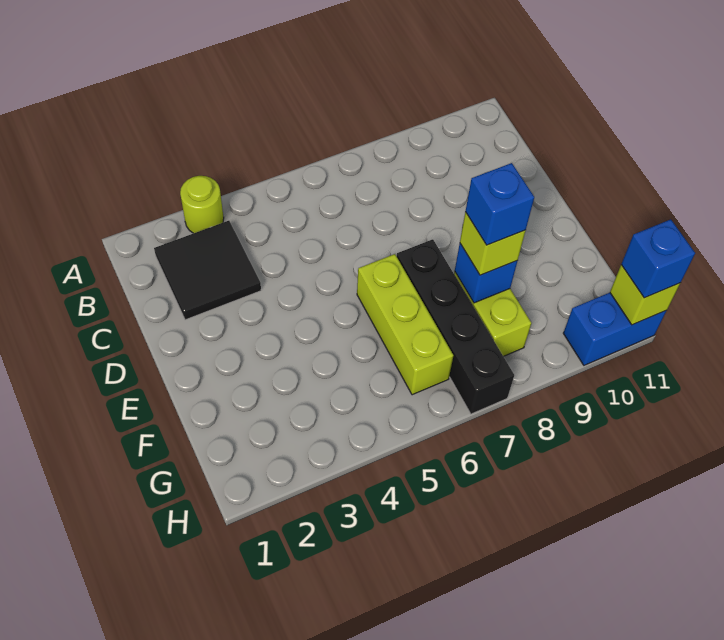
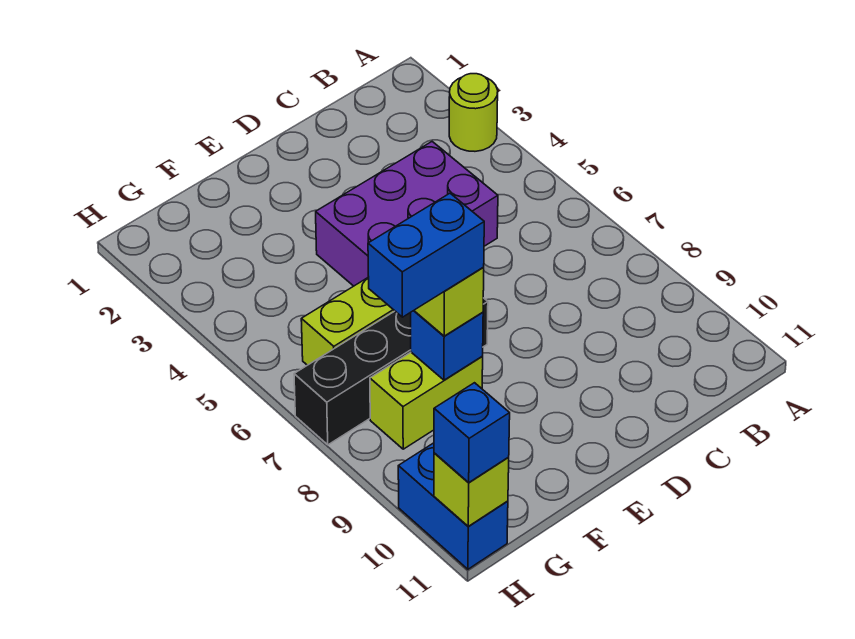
black 2x2 tile [154,221,261,320] -> none
none -> purple 2x3 brick [316,142,498,286]
blue 1x1 brick [465,163,534,245] -> blue 1x2 brick [368,193,484,317]

